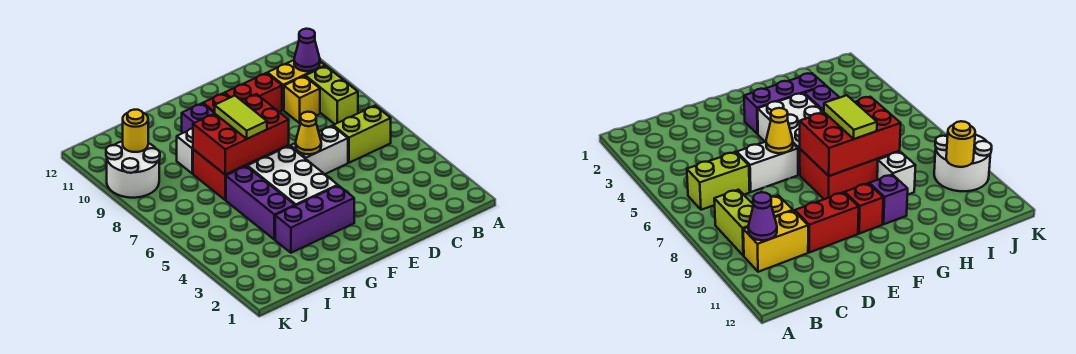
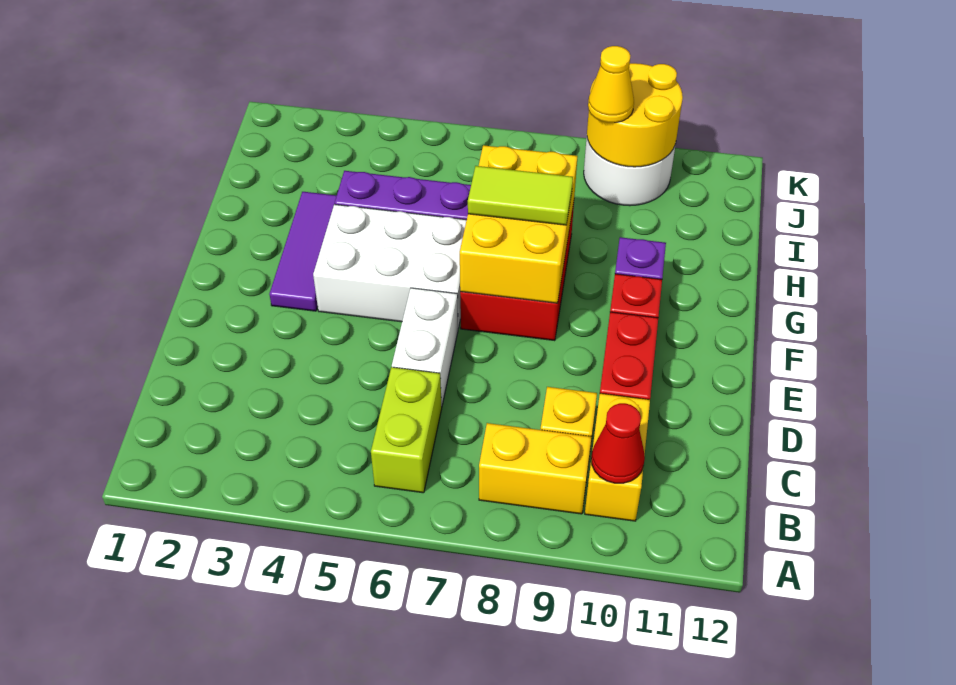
lime 1x2 brick [305,66,358,124] -> yellow 1x2 brick [479,423,591,514]
purple 1x1 cone [294,29,320,71] -> red 1x1 cone [591,403,645,483]
yellow 1x1 cone [296,112,321,154] -> yellow 1x1 cone moved to [588,46,634,123]
purple 1x3 brick [275,186,354,253] -> purple 1x3 tile [269,192,337,311]
red 2x3 brick [193,94,289,175] -> yellow 2x3 brick [460,145,578,303]
white 1x1 brick [177,128,193,174] -> none
yellow 1x1 round brick [123,110,148,152] -> yellow 2x2 round brick [587,63,683,167]

